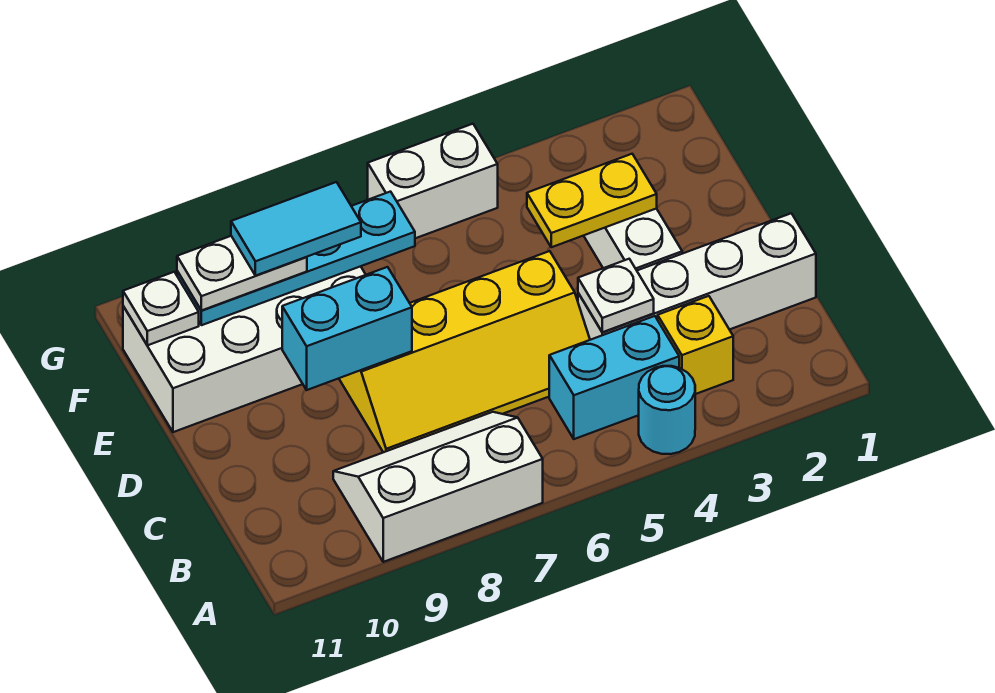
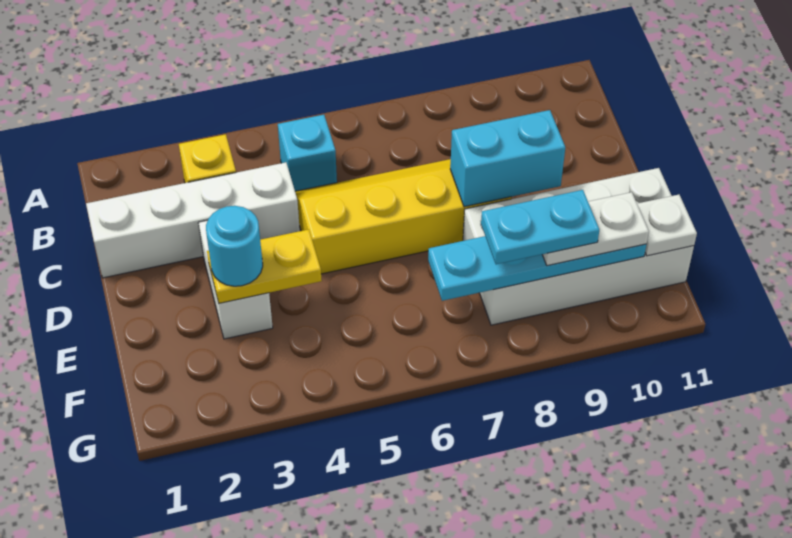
cyan 1x1 round brick [639,366,695,454] -> cyan 1x1 round brick moved to [206,206,263,286]
white 2x3 slope [333,412,543,562] -> none
cyan 1x2 brick [549,316,679,439] -> cyan 1x1 brick [278,115,337,191]
white 1x1 plate [578,259,654,332] -> none
cyan 1x2 tile [231,182,361,276] -> cyan 1x2 plate [481,190,599,264]
white 1x2 brick [368,124,498,238] -> none

